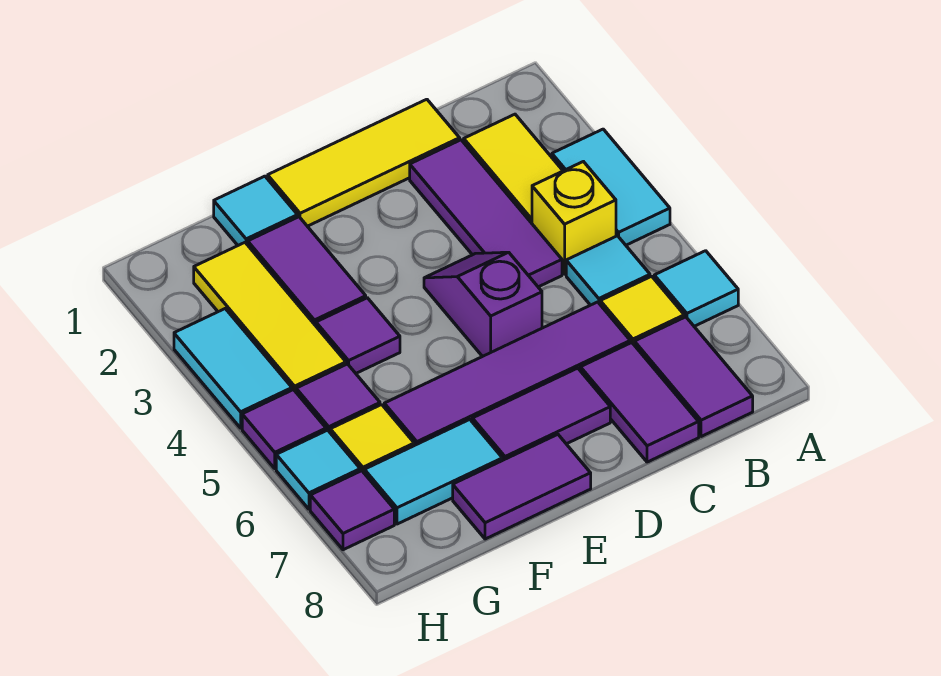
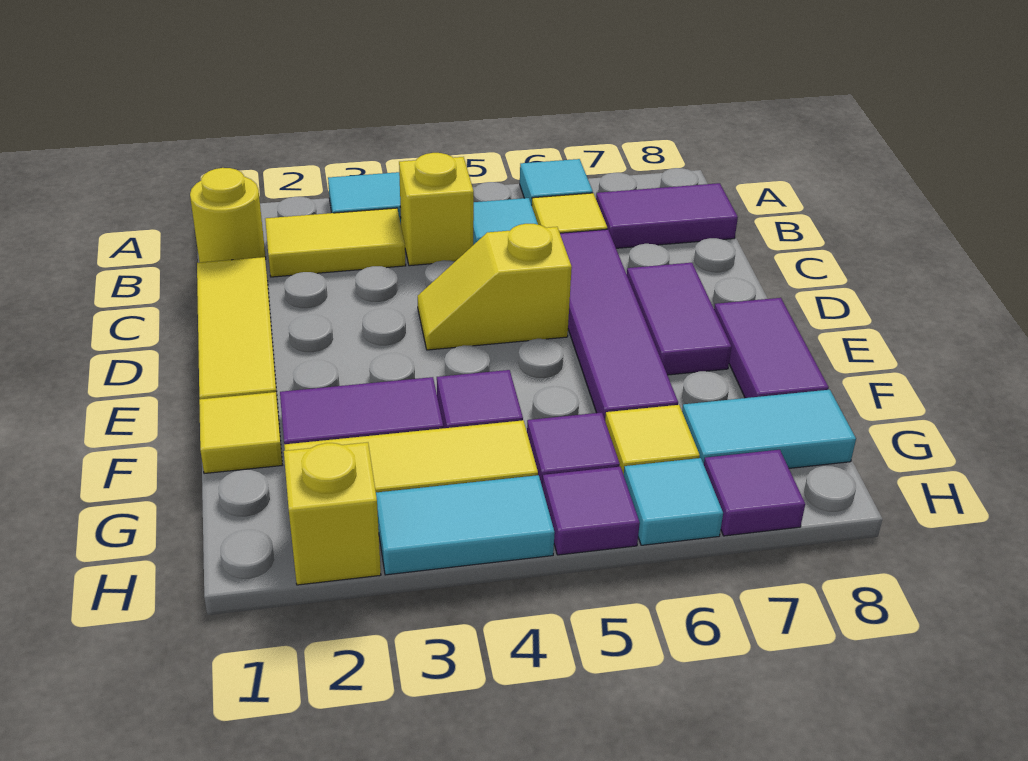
none -> yellow 1x1 round brick [190,168,266,262]
purple 1x3 tile [410,140,562,287] -> none
purple 1x2 tile [580,343,699,462] -> none
purple 1x2 slope [424,252,542,357] -> yellow 1x2 slope [418,224,572,350]
cyan 1x1 tile [214,176,298,245] -> yellow 1x1 tile [199,392,282,474]
cyan 1x2 tile [364,420,502,524] -> cyan 1x2 tile turned to [682,390,856,468]
none -> yellow 1x1 brick [284,442,381,585]

